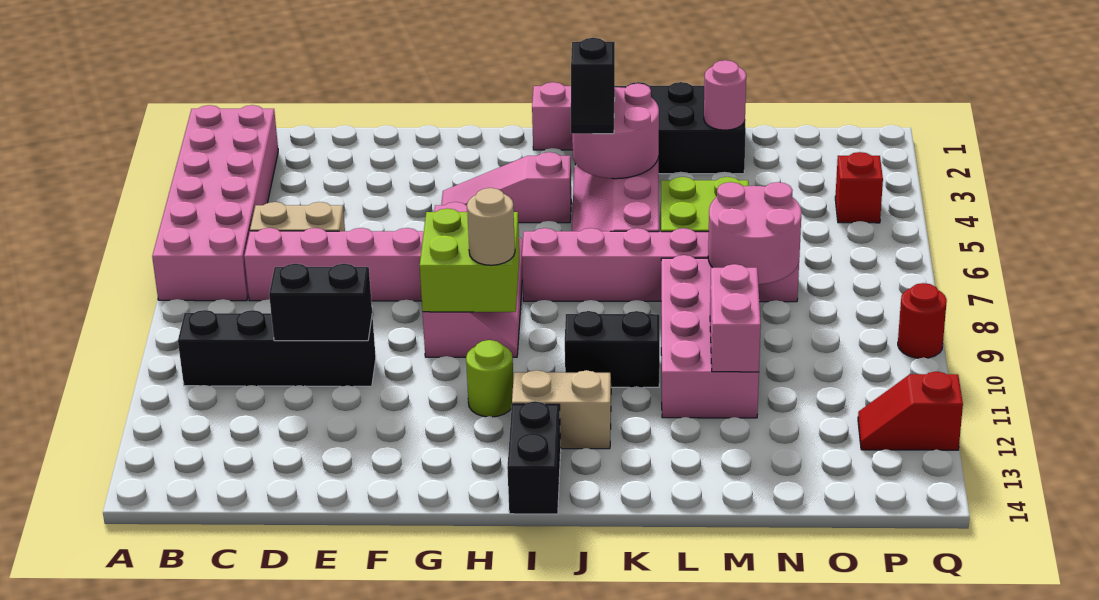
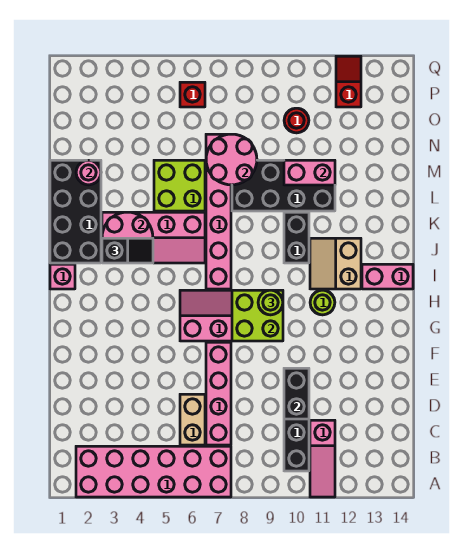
pink 1x3 slope [441,152,571,223] -> pink 1x3 slope moved to [310,420,335,497]
tan 1x1 round brick [467,188,515,265] -> lime 1x1 round brick [258,290,283,315]
black 1x2 brick [507,401,561,514] -> pink 1x2 brick [362,264,413,289]
pink 2x4 brick [661,255,759,418] -> black 2x4 brick [232,160,335,211]
red 1x1 brick [835,152,883,223] -> red 1x1 brick moved to [180,82,205,107]
red 1x2 slope [858,372,963,450] -> red 1x2 slope turned to [336,56,361,107]
red 1x1 round brick [898,283,947,358] -> red 1x1 round brick moved to [284,108,309,133]

